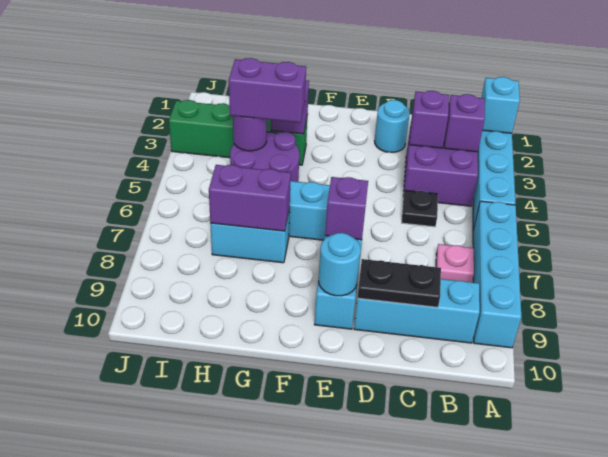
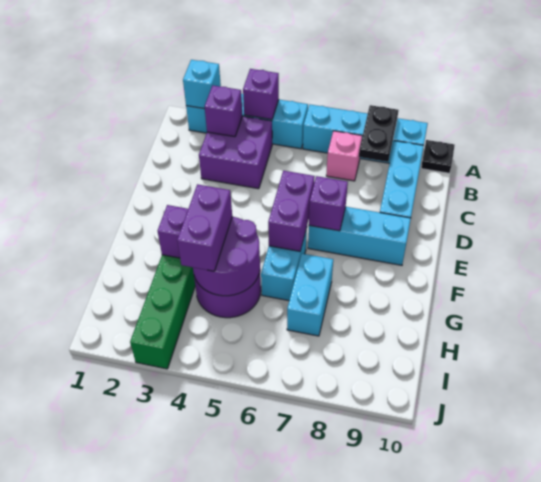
pink 1x1 plate [436,244,474,282] -> pink 1x1 brick [326,131,362,181]
purple 1x1 brick [409,91,449,148] -> purple 1x1 brick moved to [243,69,279,119]
black 1x1 plate [402,190,438,227] -> black 1x1 plate moved to [421,140,455,173]
black 1x2 plate [357,259,441,307] -> black 1x2 plate moved to [359,105,399,162]
cyan 1x1 round brick [375,100,410,152] -> none
cyan 1x1 round brick [319,233,361,296] -> none
purple 1x2 brick [209,165,291,231] -> purple 1x2 brick moved to [268,171,315,251]
purple 1x1 round brick [233,116,267,151] -> purple 2x2 round brick [193,217,260,296]

